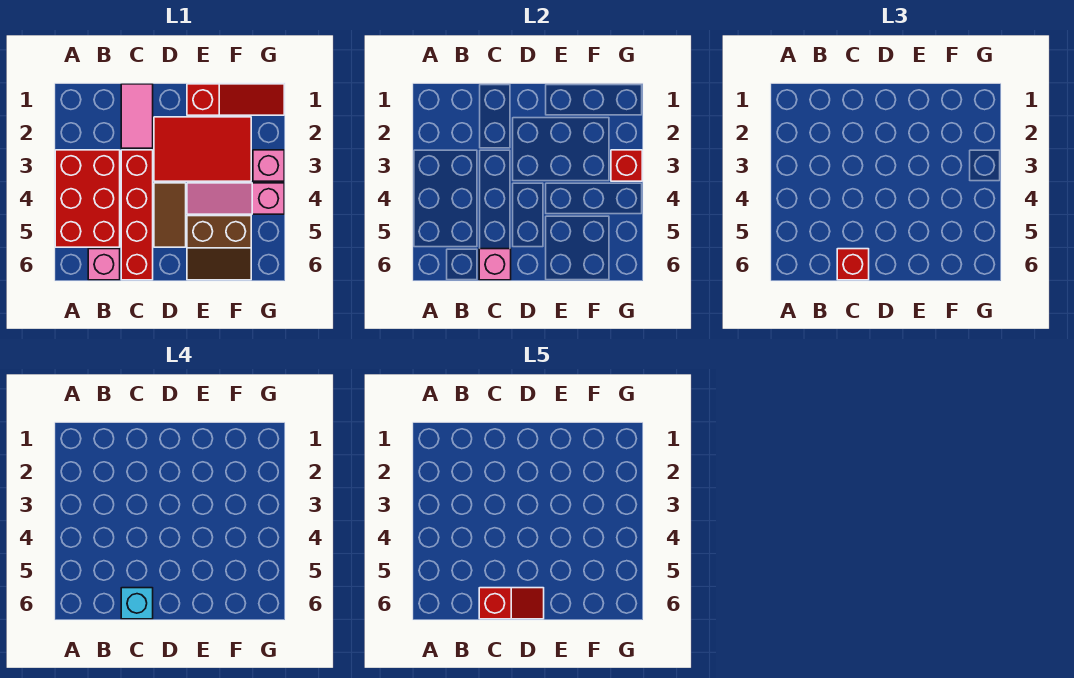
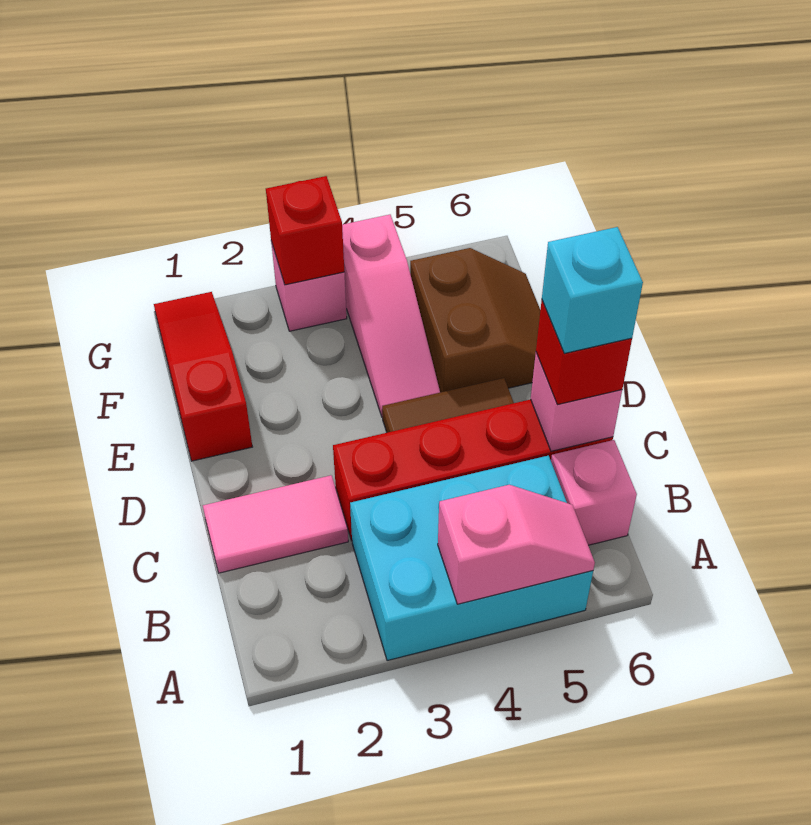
red 2x3 brick [55,150,120,247] -> cyan 2x3 brick [350,456,593,661]
none -> pink 1x2 slope [438,485,595,604]
red 1x2 slope [479,588,544,619] -> none
red 2x3 tile [154,117,251,181] -> none

